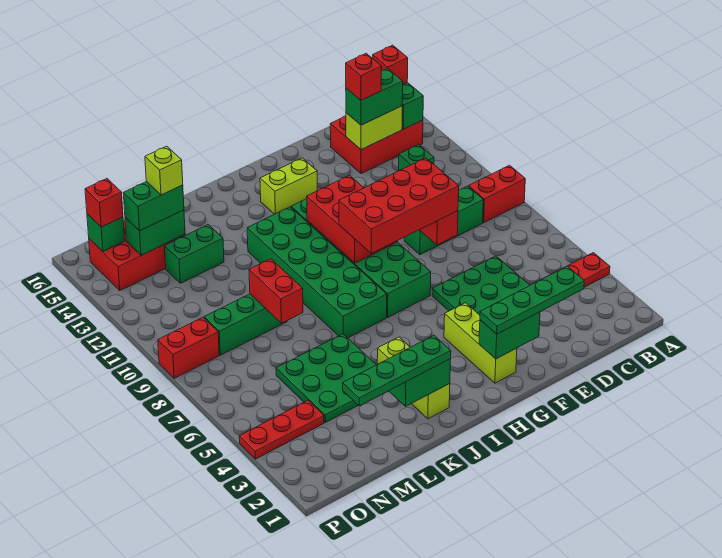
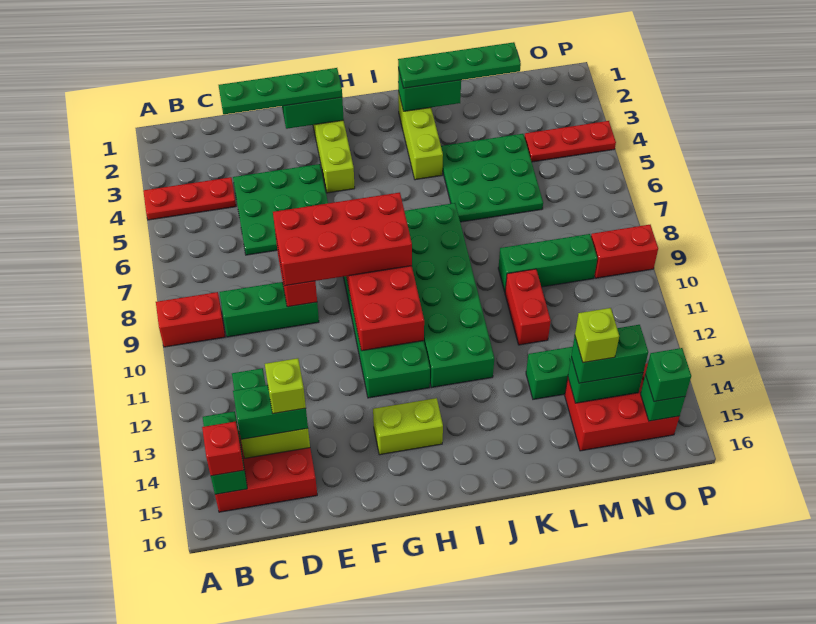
red 1x1 brick [346,54,382,100] -> lime 1x1 brick [265,358,306,414]
red 1x2 brick [249,259,303,323] -> red 1x2 brick moved to [505,269,551,345]
red 1x1 brick [85,179,123,227] -> green 1x1 brick [645,348,691,402]

